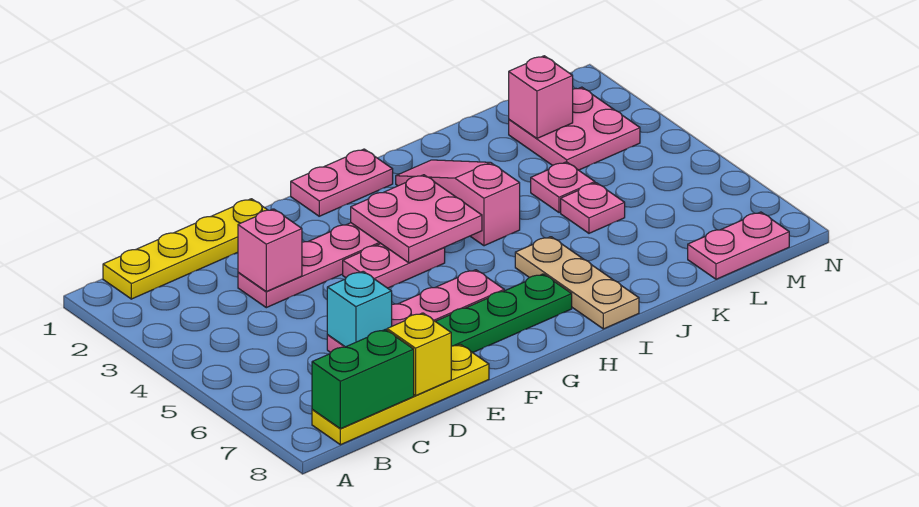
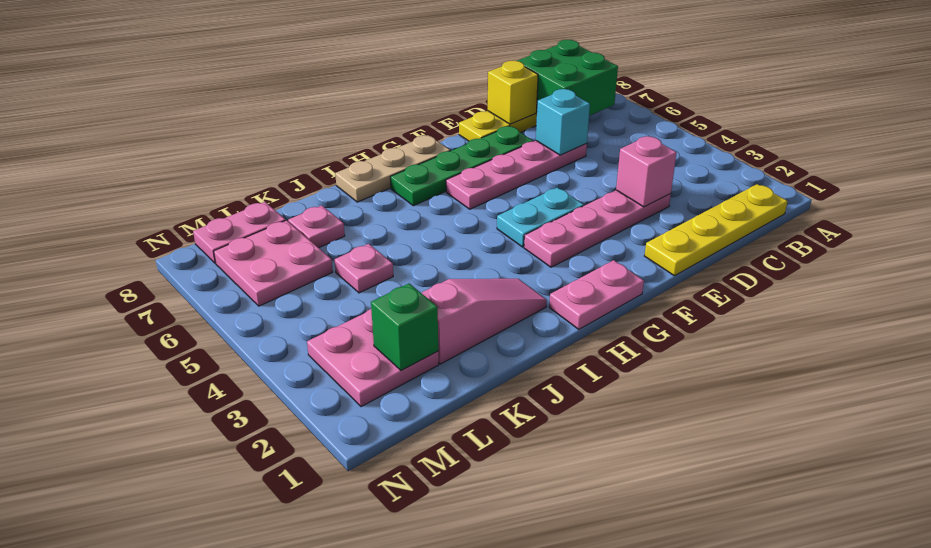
green 1x2 brick [312,329,414,429] -> green 2x2 brick [517,40,618,116]
pink 1x2 plate [343,243,445,288] -> cyan 1x2 plate [497,188,584,247]
pink 2x2 plate [351,175,482,263] -> pink 2x2 plate moved to [214,220,333,306]
pink 1x3 slope [396,160,520,246] -> pink 1x3 slope turned to [422,279,547,364]
tan 1x3 plate [515,237,639,329] -> tan 1x3 plate turned to [335,135,450,202]
pink 1x1 plate [531,162,595,213] -> pink 1x1 plate moved to [288,205,345,248]
pink 1x1 brick [509,56,573,138] -> green 1x1 brick [371,284,438,371]

